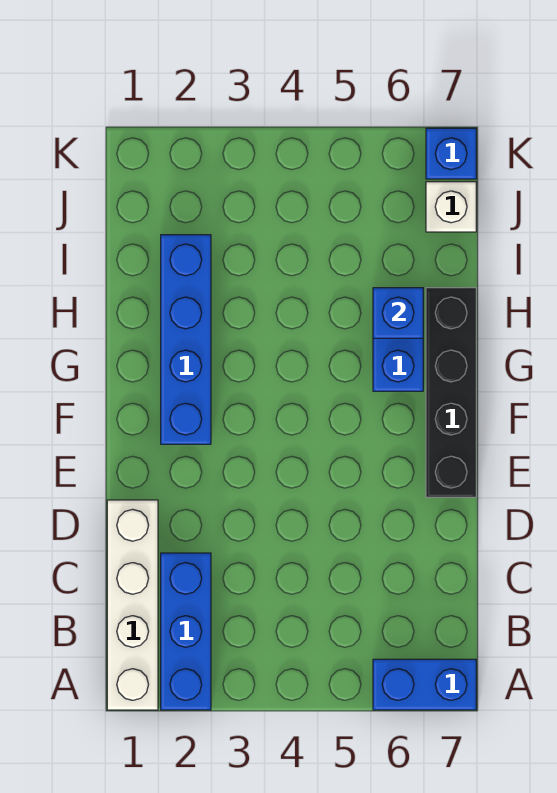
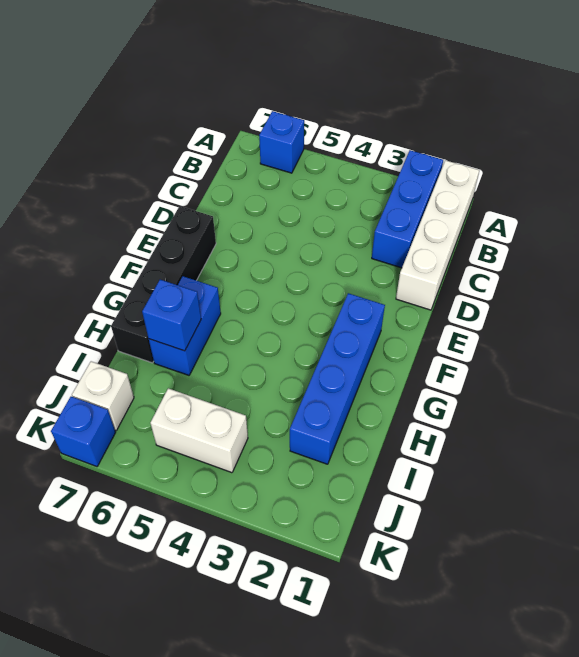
blue 1x2 brick [373,659,476,710] -> blue 1x1 brick [259,111,304,173]
none -> white 1x2 brick [150,388,248,473]

